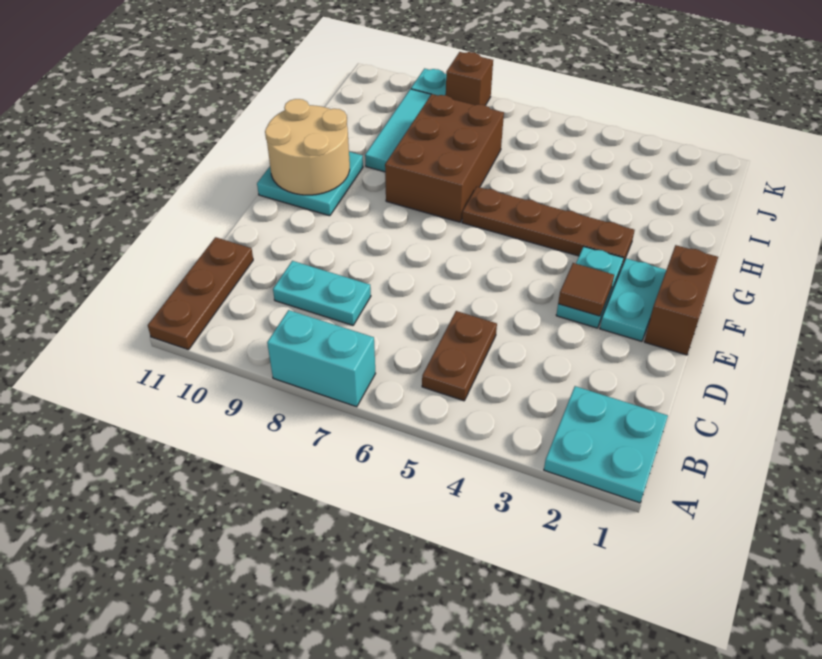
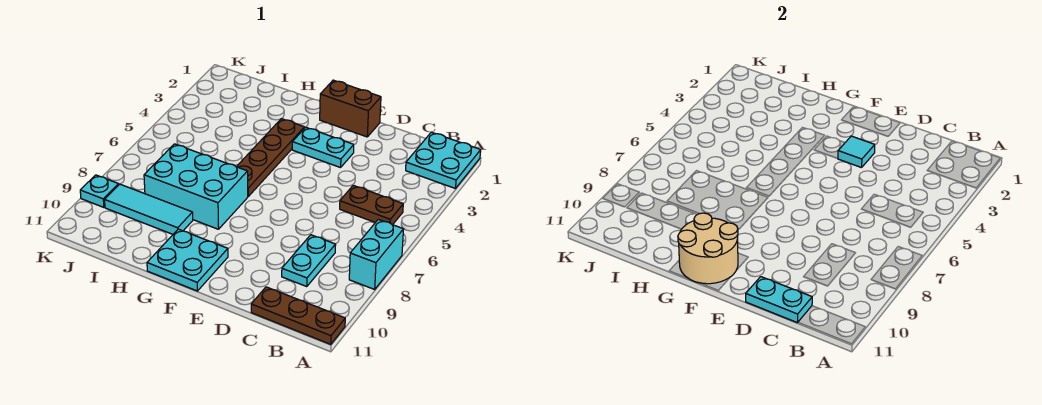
cyan 1x2 plate [600,258,666,341] -> cyan 1x2 plate moved to [746,277,812,323]
brown 1x1 tile [558,263,614,316] -> cyan 1x1 tile [838,136,875,168]
brown 2x3 brick [385,94,504,222] -> cyan 2x3 brick [144,144,248,229]
brown 1x1 brick [446,52,493,105] -> none

